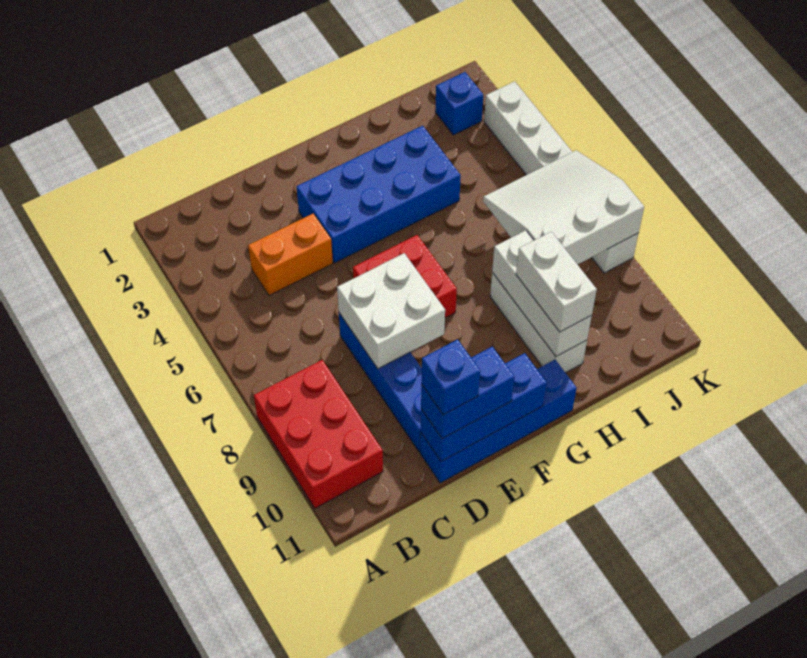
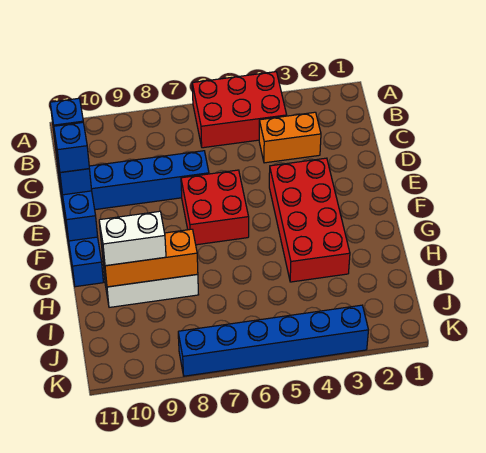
red 2x3 brick [254,360,383,508] -> red 2x3 brick moved to [192,72,287,148]
orange 1x2 brick [248,214,333,295] -> orange 1x2 brick turned to [259,112,321,163]
white 2x2 brick [337,253,445,369] -> none
blue 2x4 brick [296,126,461,263] -> red 2x4 brick [269,158,350,282]
white 1x3 brick [492,230,592,356] -> orange 1x3 brick [102,229,198,287]
white 3x3 slope [483,150,644,265] -> none
blue 1x1 brick [435,72,483,135] -> blue 1x1 brick moved to [54,122,89,172]
white 1x6 brick [484,81,639,273] -> blue 1x6 brick [178,305,368,376]

